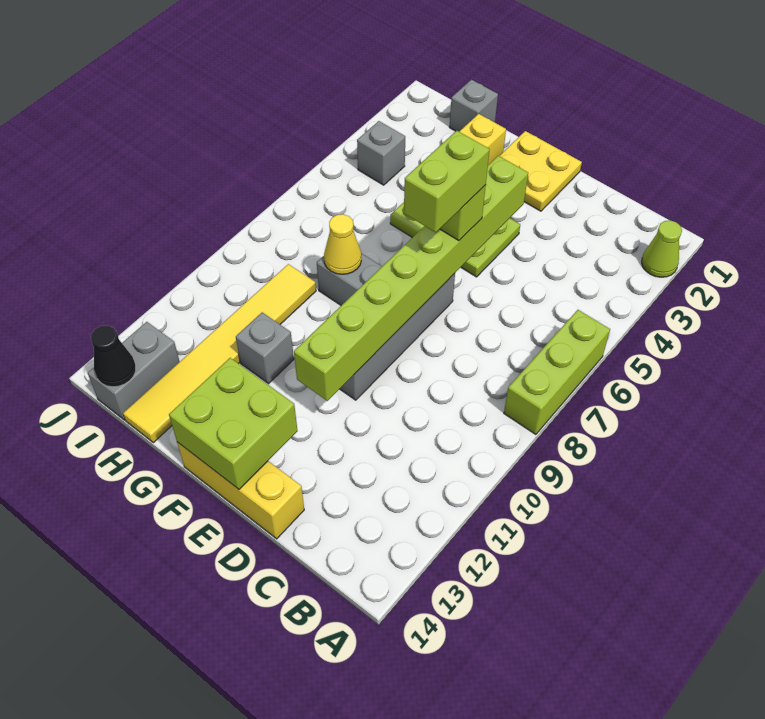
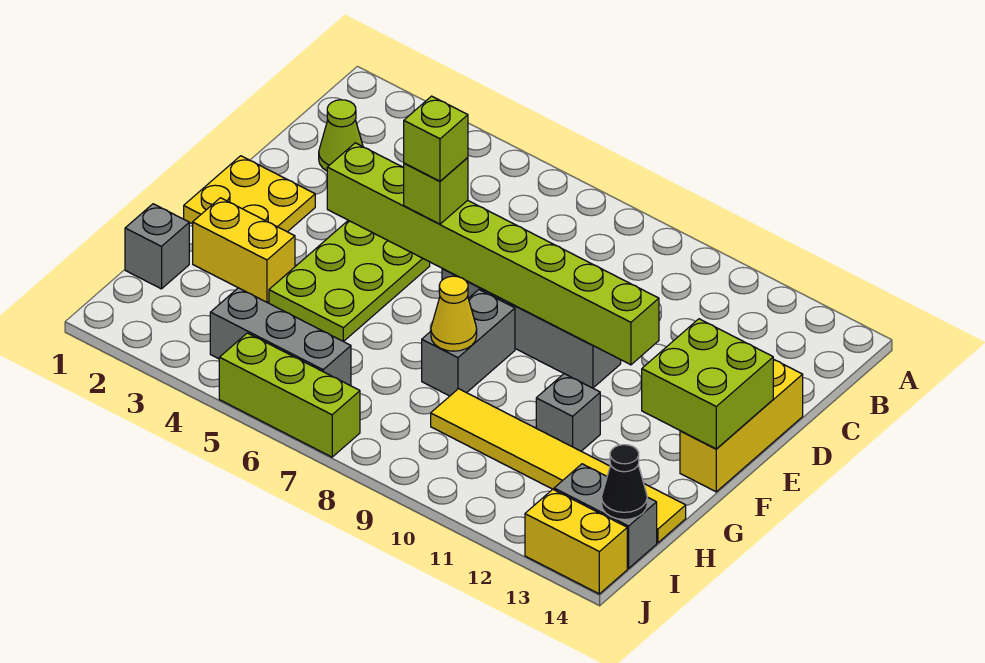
lime 1x1 cone [642,220,682,277] -> lime 1x1 cone moved to [319,100,363,171]
lime 1x3 brick [504,310,610,435] -> lime 1x3 brick moved to [219,333,360,457]
lime 1x2 brick [404,131,490,232] -> lime 1x1 brick [404,96,468,181]
grey 1x1 brick [357,121,405,185] -> grey 1x3 brick [210,288,351,386]
none -> yellow 1x2 brick [525,489,627,594]

